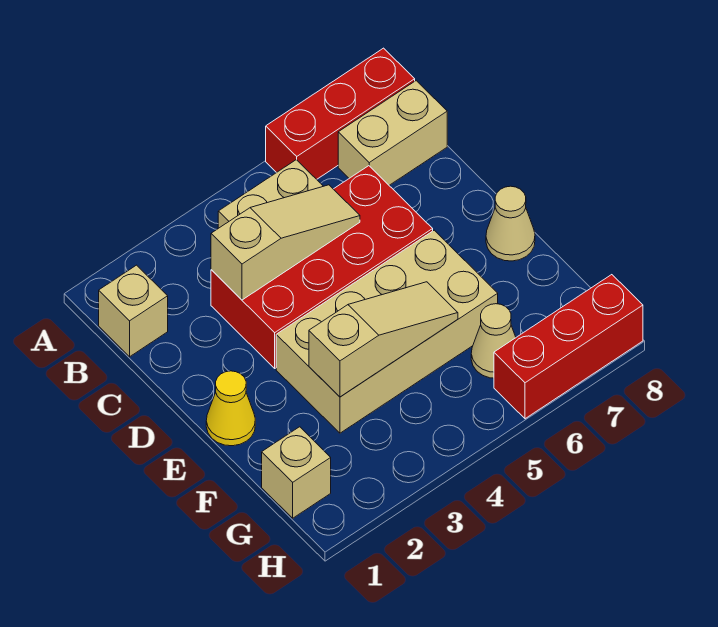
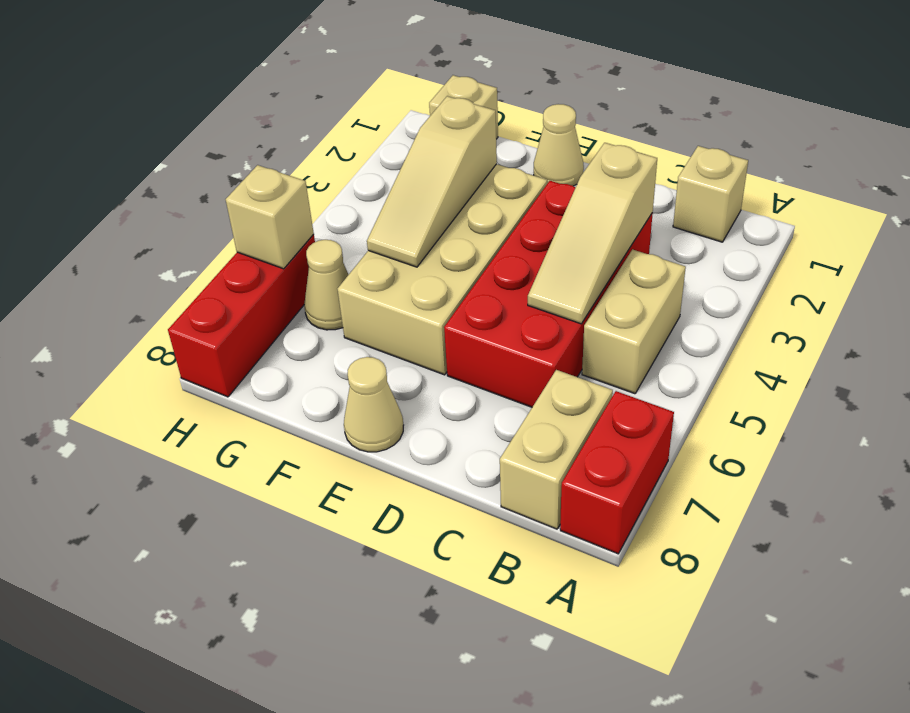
red 1x3 brick [266,48,415,179] -> red 1x2 brick [560,391,674,554]
yellow 1x1 cone [206,371,255,446] -> tan 1x1 cone [534,104,584,186]
none -> tan 1x1 brick [226,165,314,269]

